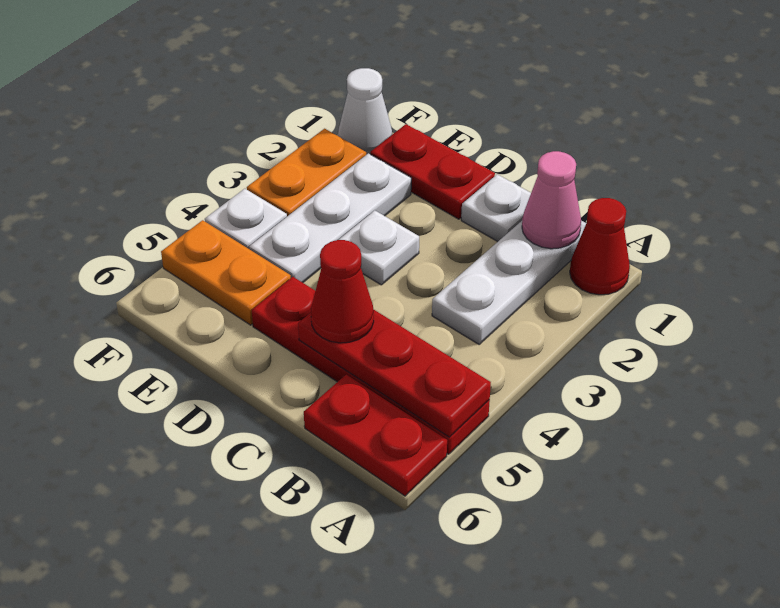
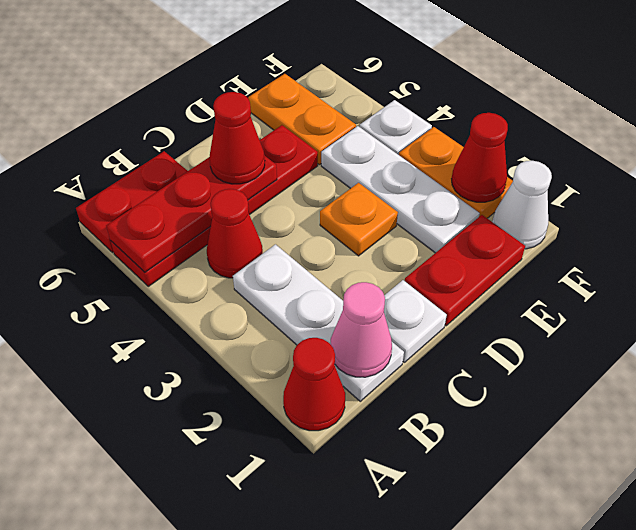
none -> red 1x1 cone [207,189,263,278]
white 1x1 plate [339,210,419,285] -> orange 1x1 plate [320,183,398,256]
orange 1x2 plate [161,220,291,325] -> orange 1x2 plate turned to [248,74,356,165]
none -> red 1x1 cone [452,113,508,202]

